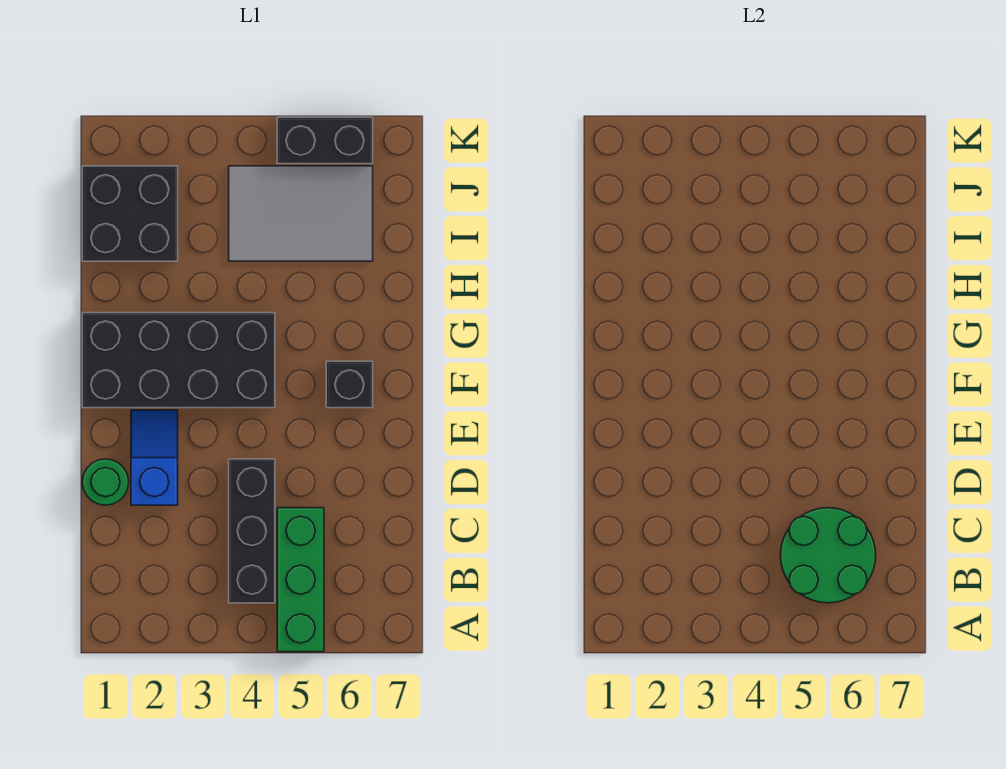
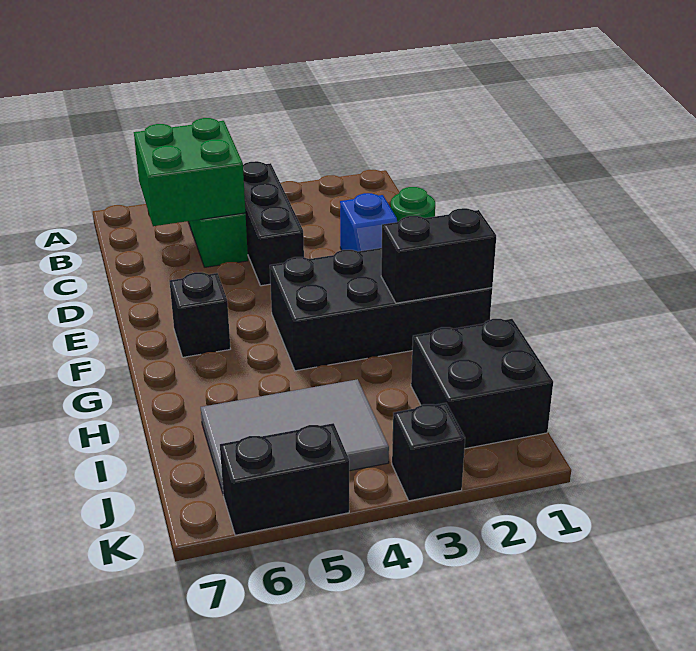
green 2x2 round brick [780,508,876,603] -> green 2x2 brick [134,118,245,226]
none -> black 1x2 brick [381,208,496,303]
none -> black 1x1 brick [392,403,465,501]

